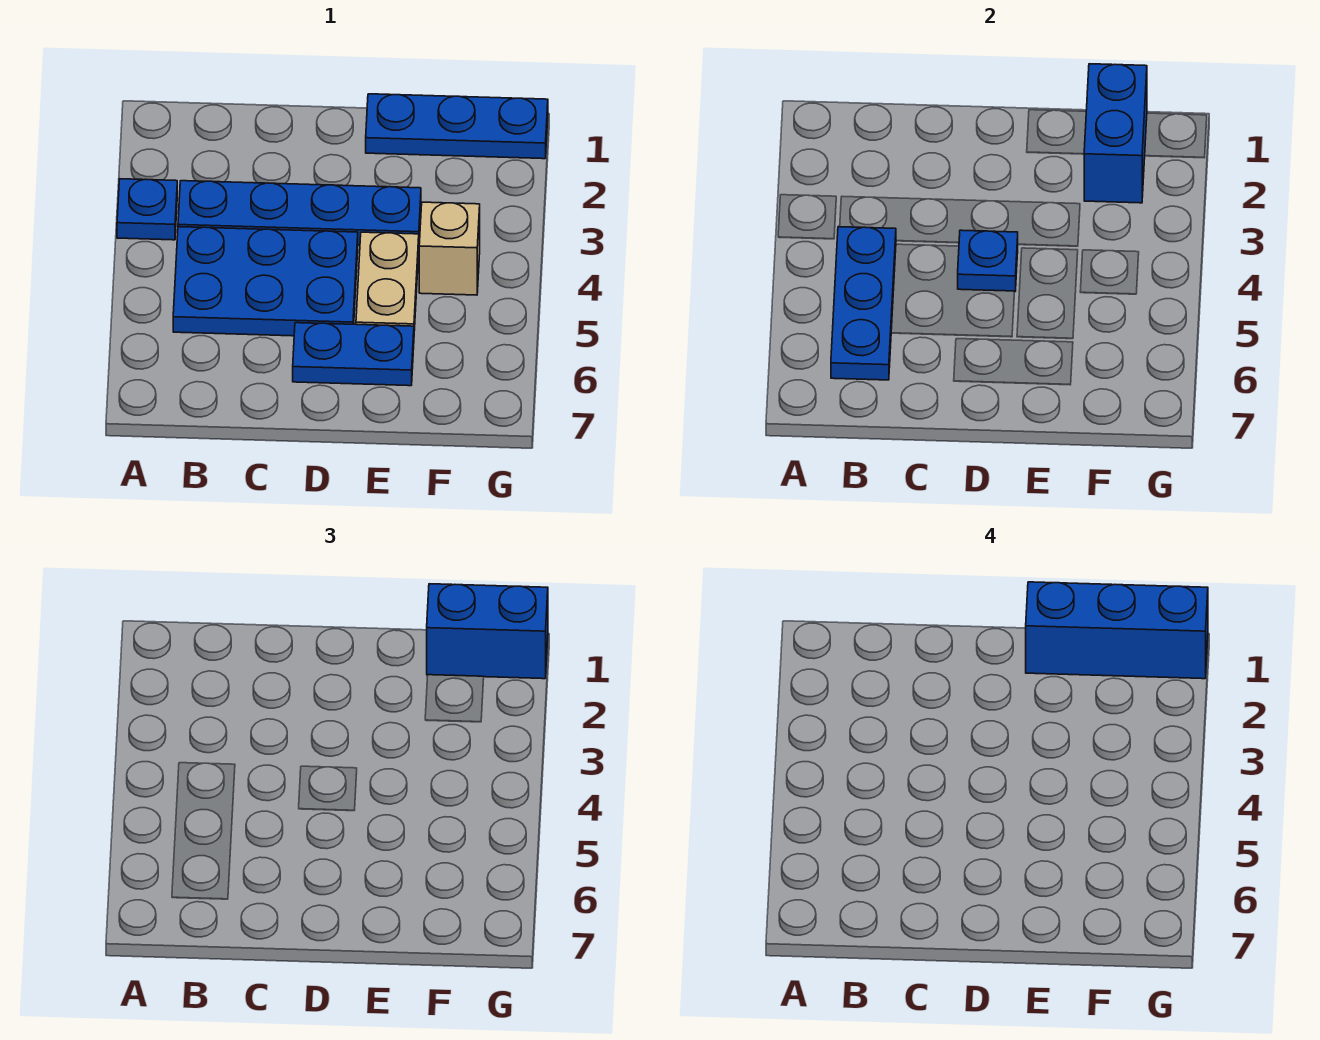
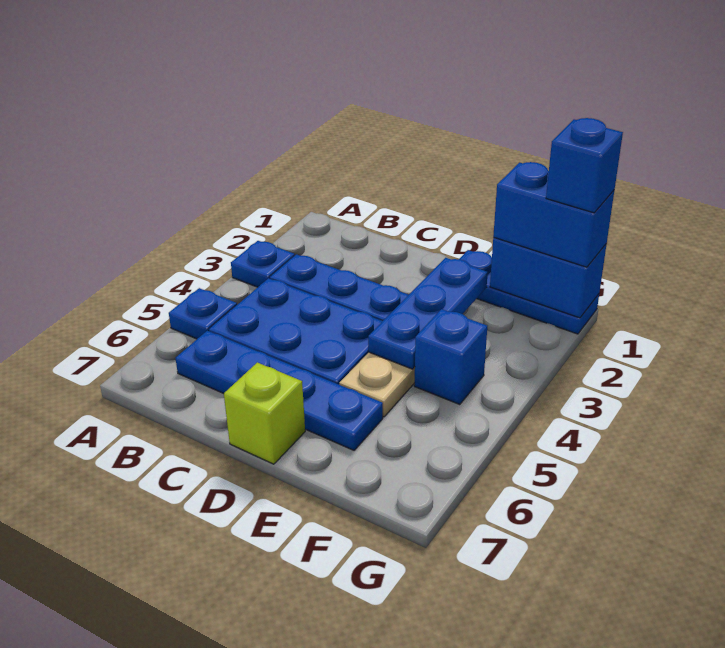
blue 1x3 plate [831,227,896,380] -> blue 1x3 plate moved to [368,258,488,369]
blue 1x1 plate [958,230,1018,291] -> blue 1x1 plate moved to [169,288,237,339]
blue 1x2 plate [293,323,414,386] -> blue 1x4 plate [175,331,383,450]
none -> lime 1x1 brick [224,362,305,464]
blue 1x3 brick [1026,582,1208,679] -> blue 1x1 brick [546,118,623,213]
blue 1x2 brick [1084,64,1147,203] -> blue 1x2 brick turned to [490,238,607,318]
tan 1x1 brick [419,202,480,295] -> blue 1x1 brick [414,309,487,405]

